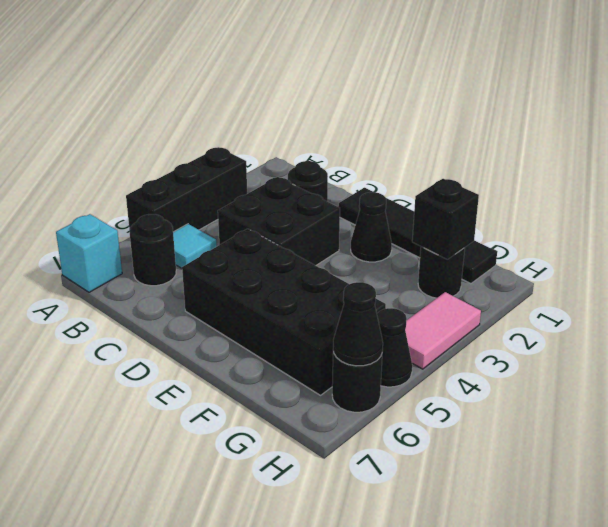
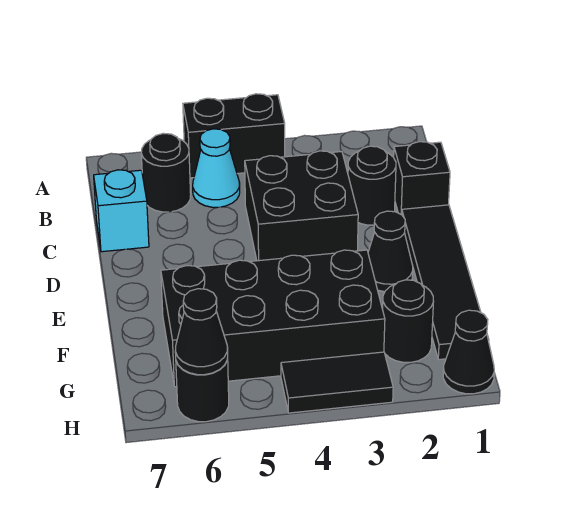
black 1x3 brick [126,147,248,232] -> black 1x2 brick [183,94,285,178]
cyan 1x1 brick [56,214,122,292] -> cyan 1x1 brick moved to [94,170,149,252]
cyan 1x1 tile [173,224,217,268] -> cyan 1x1 cone [193,129,240,207]
black 2x4 brick [182,229,386,395] -> black 2x4 brick turned to [161,250,385,387]
black 1x1 brick [412,179,479,259] -> black 1x1 brick moved to [394,142,450,214]
pink 1x2 tile [405,292,481,369] -> black 1x2 tile [281,352,393,413]
black 1x1 cone [377,308,412,387] -> black 1x1 cone moved to [443,310,494,394]

